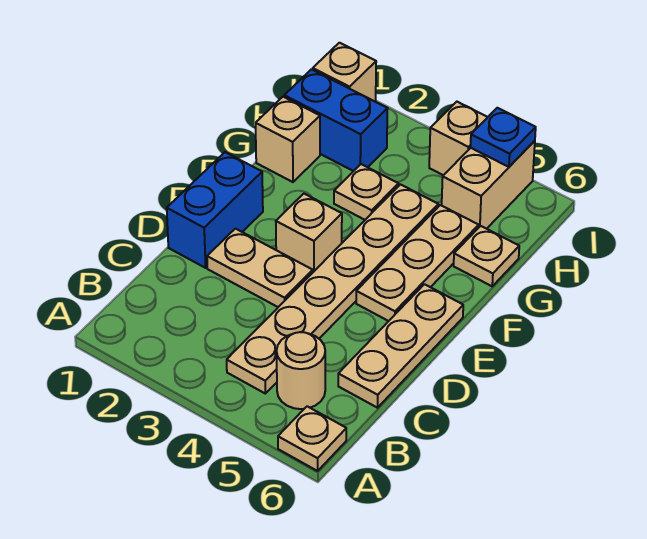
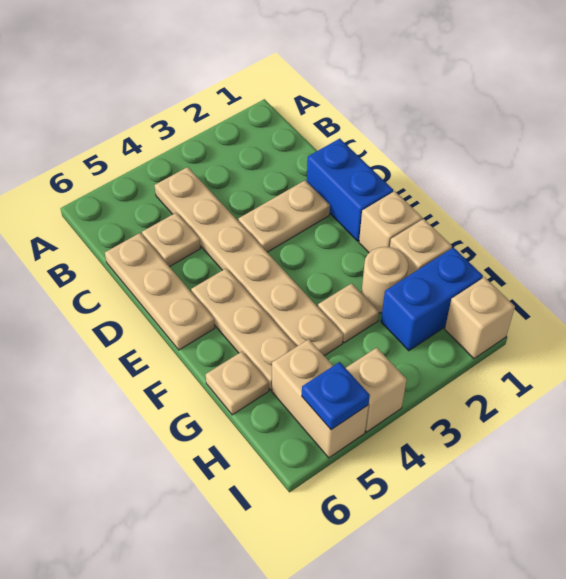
tan 1x1 plate [278,406,346,471] -> tan 1x1 plate moved to [142,213,201,267]
tan 1x1 round brick [277,332,325,409] -> tan 1x1 round brick moved to [361,247,408,313]
tan 1x1 brick [276,194,342,272] -> tan 1x1 brick moved to [359,191,422,253]

